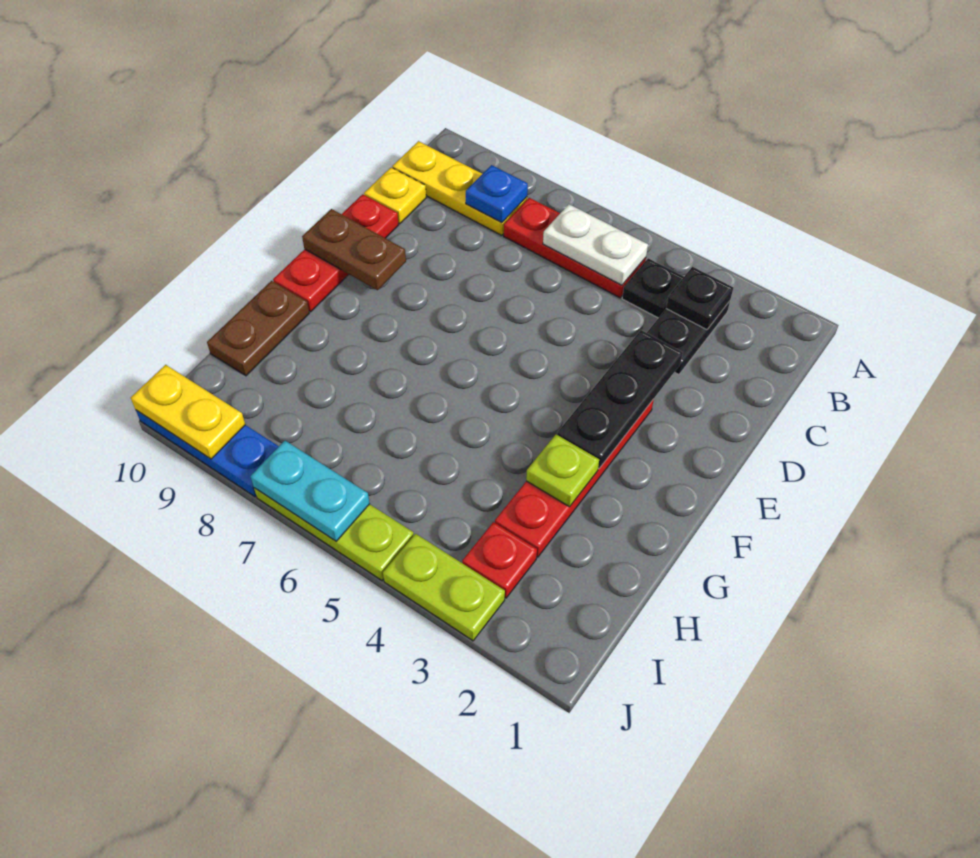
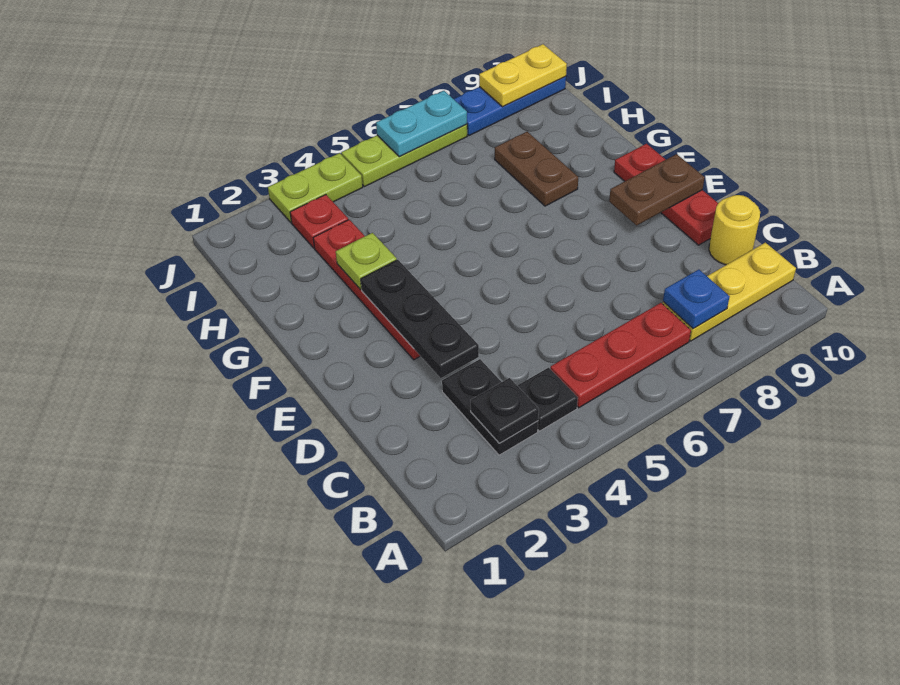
white 1x2 plate [543,204,648,285] -> none
yellow 1x1 plate [364,167,426,224] -> yellow 1x1 round brick [709,195,760,265]
brown 1x2 plate [207,281,309,376] -> brown 1x2 plate moved to [495,132,578,206]

